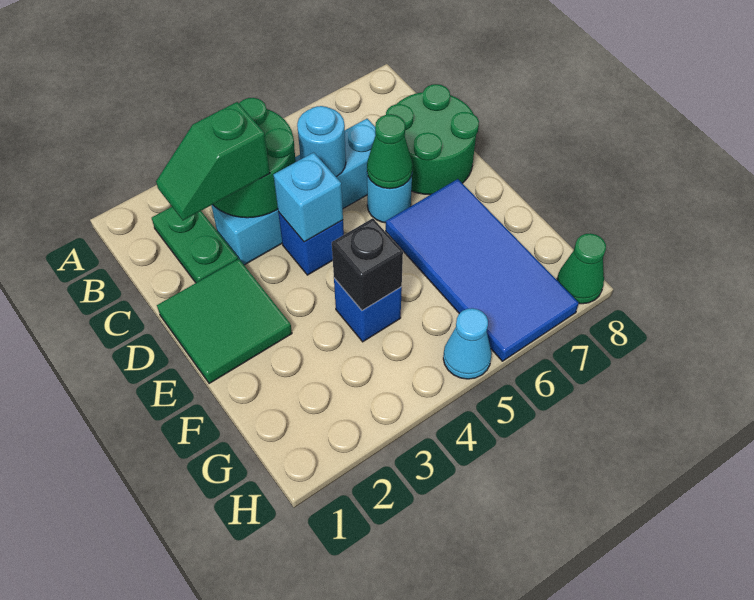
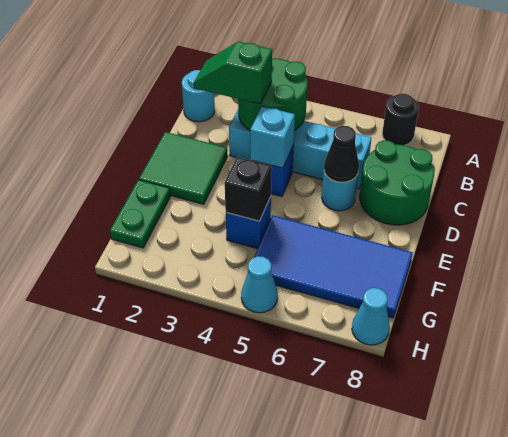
none -> black 1x1 round brick [382,94,419,145]
green 1x2 plate [152,207,238,283] -> green 1x2 plate moved to [110,180,170,248]
cyan 1x1 round brick [297,106,346,177] -> cyan 1x1 round brick moved to [182,70,215,122]
green 1x1 cone [367,114,413,189] -> black 1x1 cone [324,126,359,182]
blue 2x4 tile [386,179,579,361] -> blue 2x4 tile turned to [254,215,413,318]
green 1x1 cone [557,233,606,304] -> cyan 1x1 cone [352,288,390,345]

